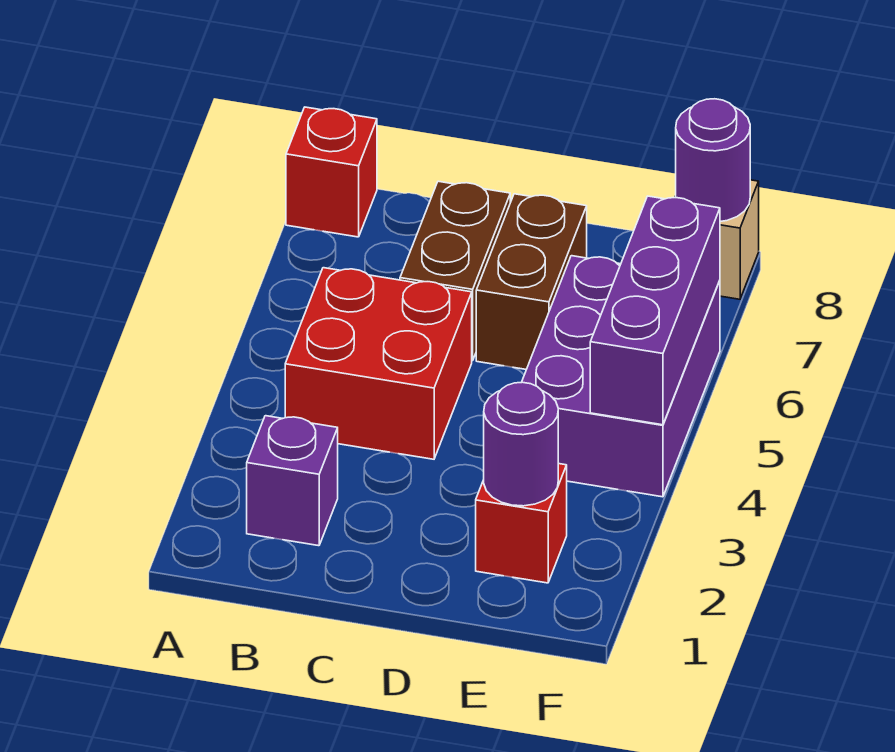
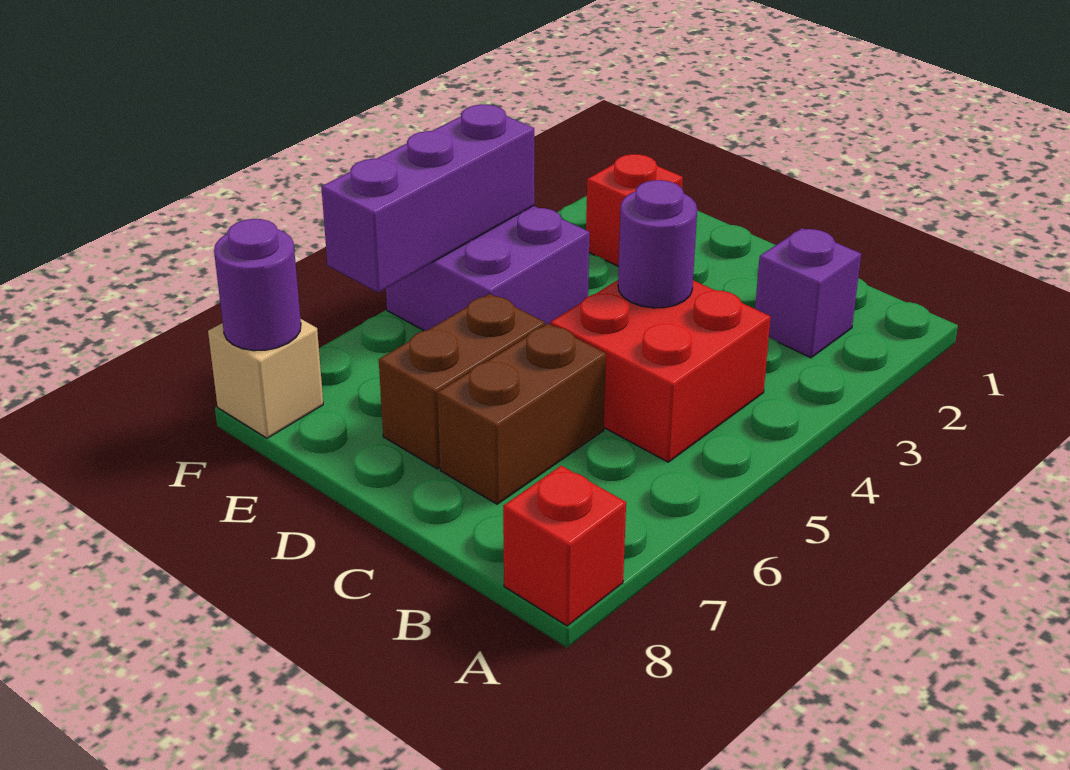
purple 1x1 round brick [484,382,558,506] -> purple 1x1 round brick moved to [618,180,697,308]
purple 2x3 brick [521,256,720,497] -> purple 2x2 brick [386,206,589,331]

